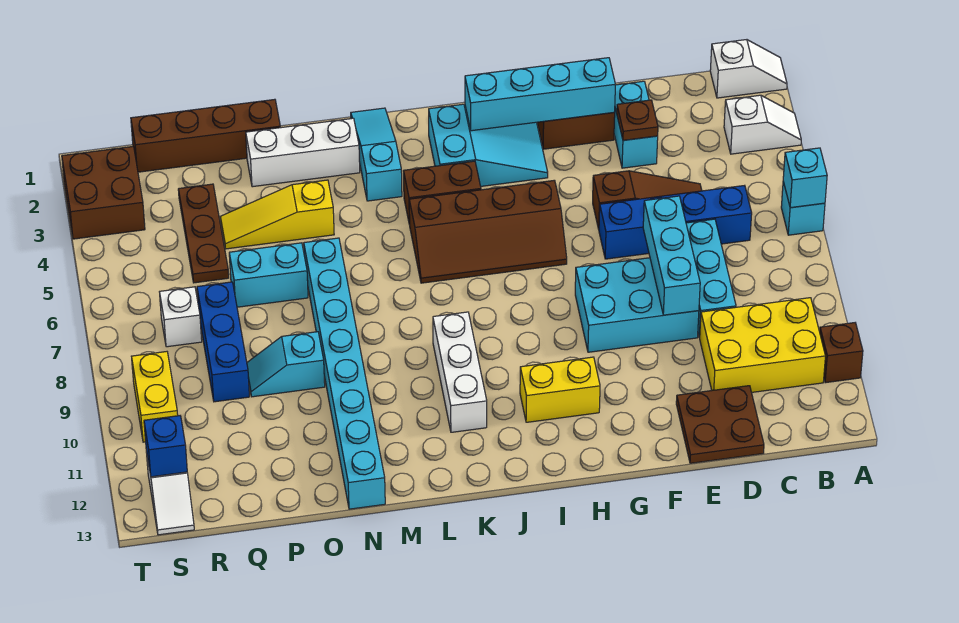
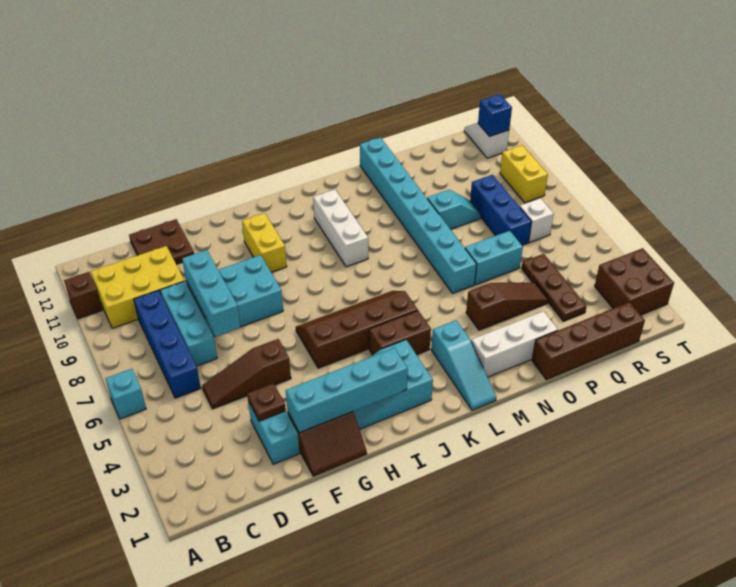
white 1x2 slope [710,40,787,98] -> none
white 1x2 slope [724,95,801,154] -> none
cyan 1x1 brick [783,148,827,208] -> none
blue 1x4 brick [599,185,752,259] -> blue 1x4 brick turned to [134,290,201,398]
yellow 1x2 brick [520,357,600,422] -> yellow 1x2 brick turned to [242,213,287,272]
yellow 1x3 slope [220,180,334,249] -> brown 1x3 slope [466,283,548,330]

